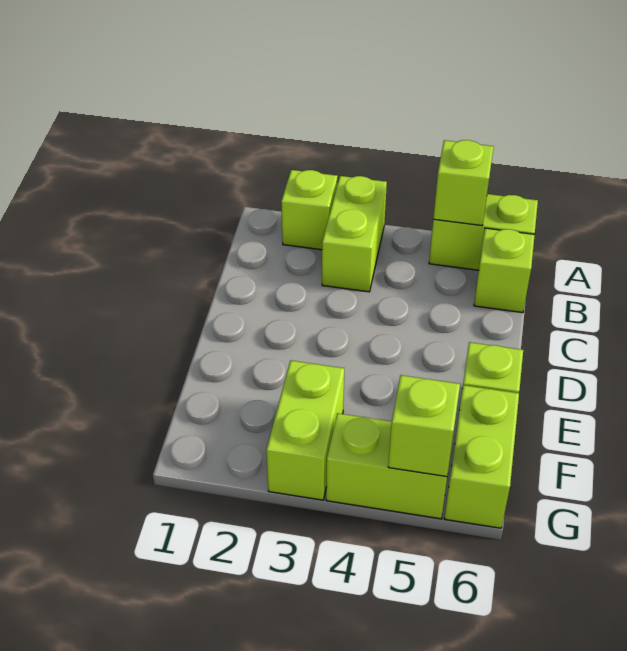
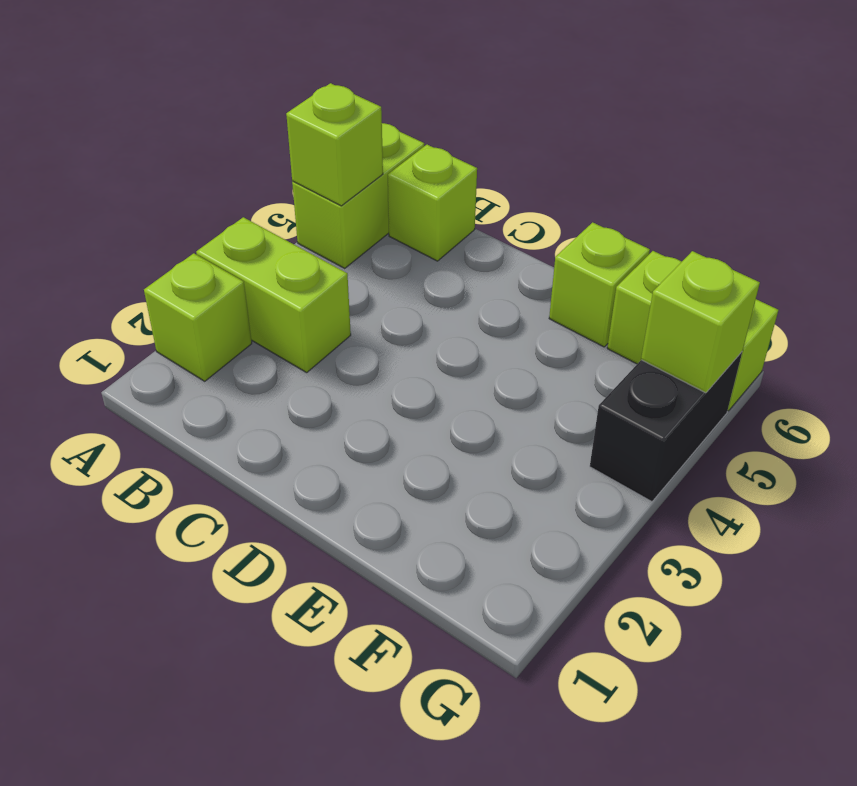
lime 1x2 brick [266,361,344,500] -> none
lime 1x2 brick [326,413,447,519] -> black 1x2 brick [590,352,742,502]

